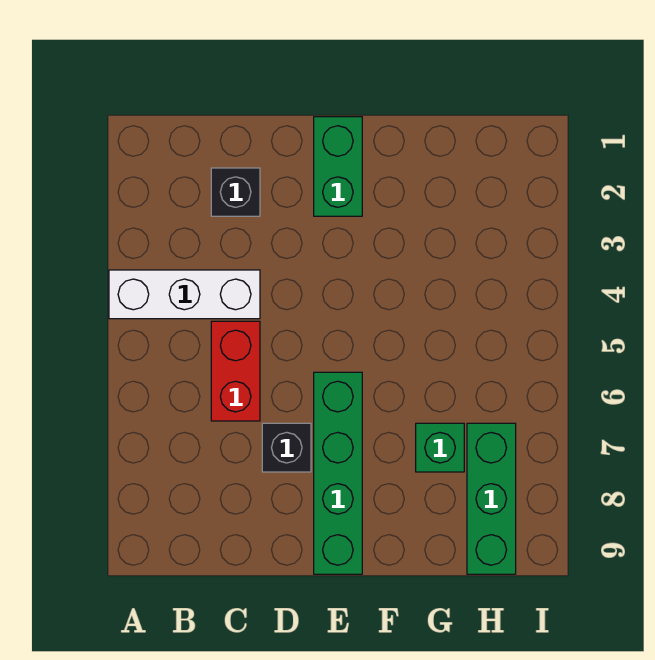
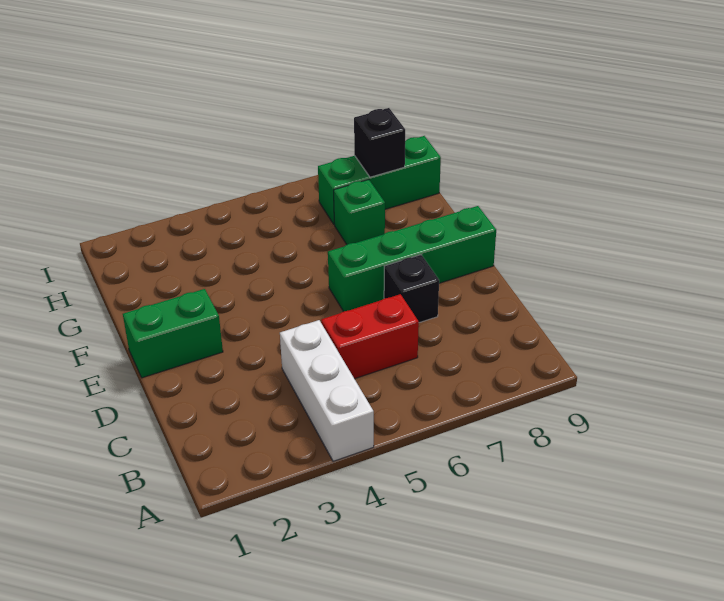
black 1x1 brick [211,168,260,216] -> black 1x1 brick moved to [354,108,405,177]

